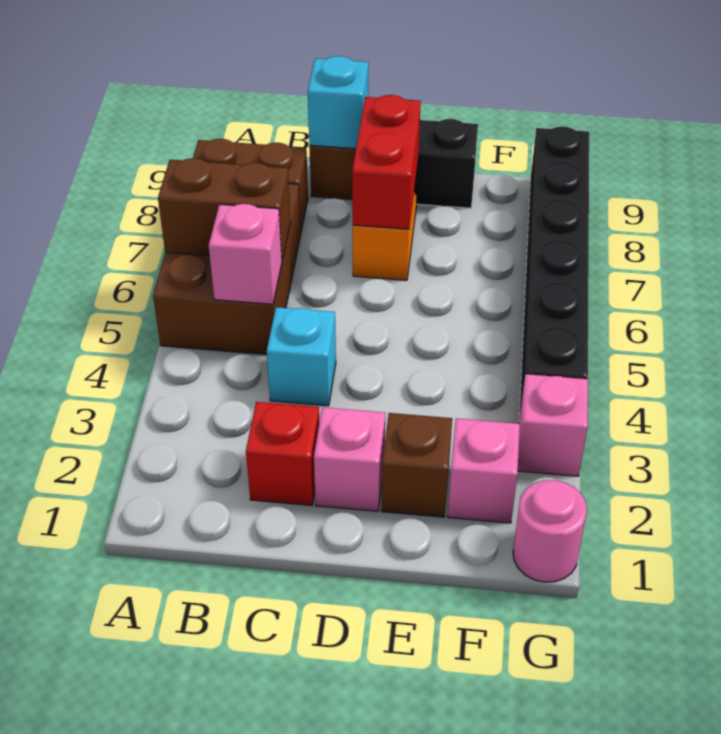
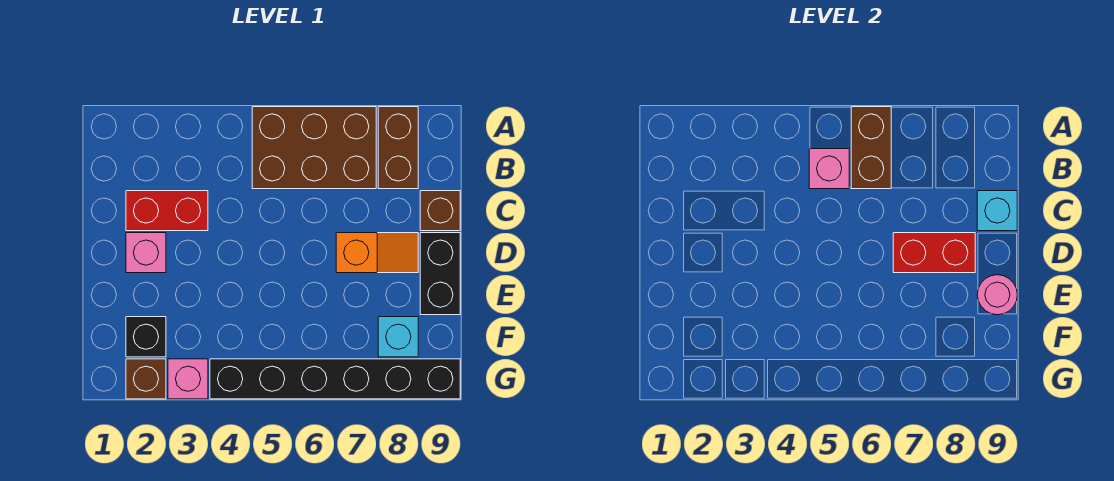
red 1x1 brick [246,402,319,506] -> red 1x2 brick [126,191,208,231]
cyan 1x1 brick [267,307,336,406] -> cyan 1x1 brick moved to [378,317,418,357]
brown 1x1 brick [381,413,452,517] -> brown 1x1 brick moved to [126,359,166,399]
pink 1x1 brick [448,419,520,523] -> black 1x1 brick [126,317,166,357]
pink 1x1 round brick [513,480,587,582] -> pink 1x1 round brick moved to [977,275,1017,315]

